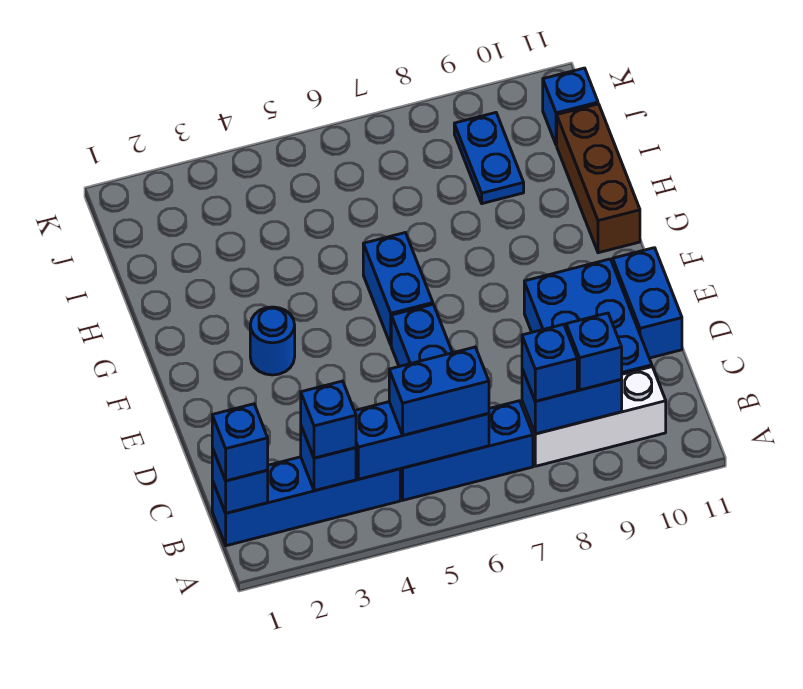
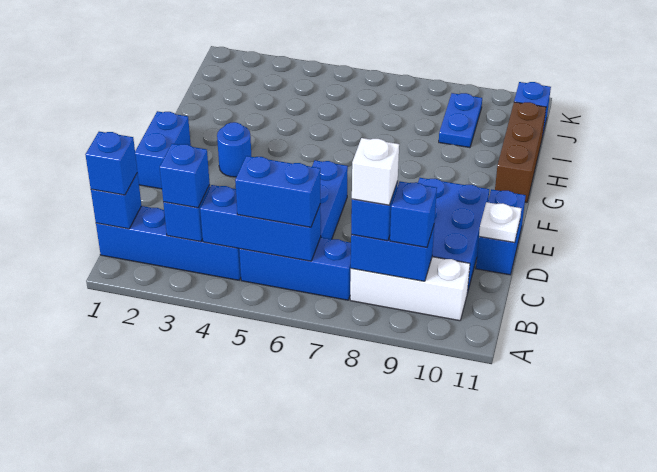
none -> white 1x1 brick [352,138,399,205]
none -> white 1x1 plate [479,202,521,243]
blue 1x2 brick [363,233,433,344] -> blue 1x2 brick moved to [135,111,191,189]

